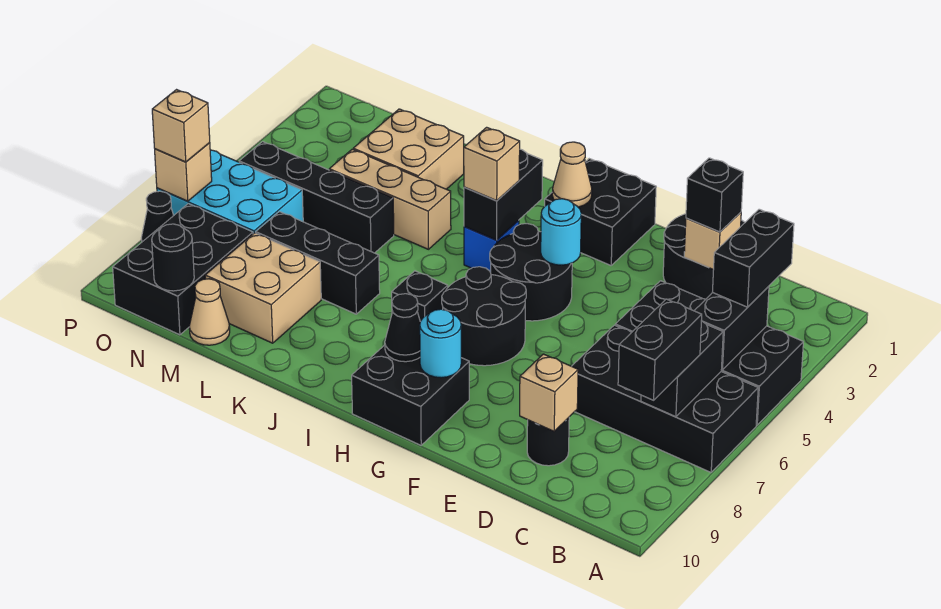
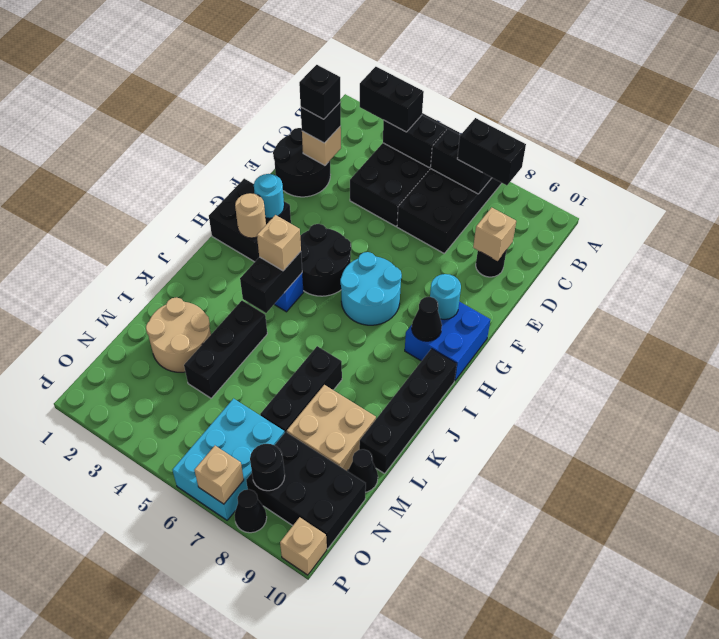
cyan 1x1 round brick [541,199,581,265] -> cyan 1x1 round brick moved to [254,174,284,218]
black 2x2 round brick [442,267,526,366] -> cyan 2x2 round brick [340,252,402,325]
black 2x2 brick [352,345,469,445] -> blue 2x2 brick [405,302,490,381]
tan 1x1 cone [552,142,592,207] -> tan 1x1 round brick [235,193,266,238]
black 1x2 brick [464,149,543,240] -> black 1x2 brick turned to [240,252,302,313]
black 1x1 brick [392,271,448,321] -> black 1x1 brick moved to [299,65,341,119]
tan 1x3 brick [329,149,451,249] -> black 1x3 brick [184,301,267,398]
tan 2x2 brick [353,109,464,189] -> tan 2x2 round brick [146,297,211,372]
black 1x4 brick [239,142,394,253] -> black 1x4 brick moved to [359,349,457,473]
tan 1x1 cone [189,279,230,345] -> black 1x1 cone [348,449,378,492]
black 1x1 round brick [152,224,194,291] -> black 1x1 round brick moved to [250,444,285,491]
tan 1x1 brick [152,90,210,162] -> tan 1x1 brick moved to [280,517,327,575]

